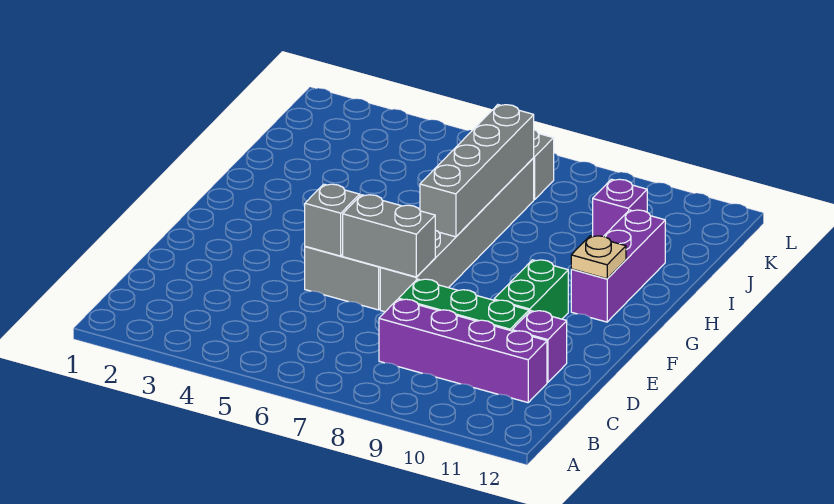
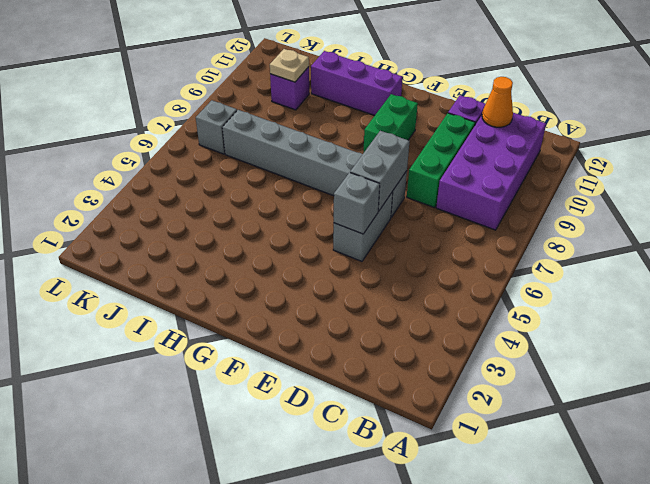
purple 1x4 brick [379,299,547,403] -> purple 2x4 brick [436,113,546,230]
none -> orange 1x1 cone [482,77,513,127]
green 1x2 brick [494,260,568,319] -> green 1x2 brick turned to [363,94,418,153]
grey 1x4 brick [420,105,534,237] -> none
tan 1x1 plate [571,236,626,279] -> tan 1x1 plate moved to [270,49,309,82]

